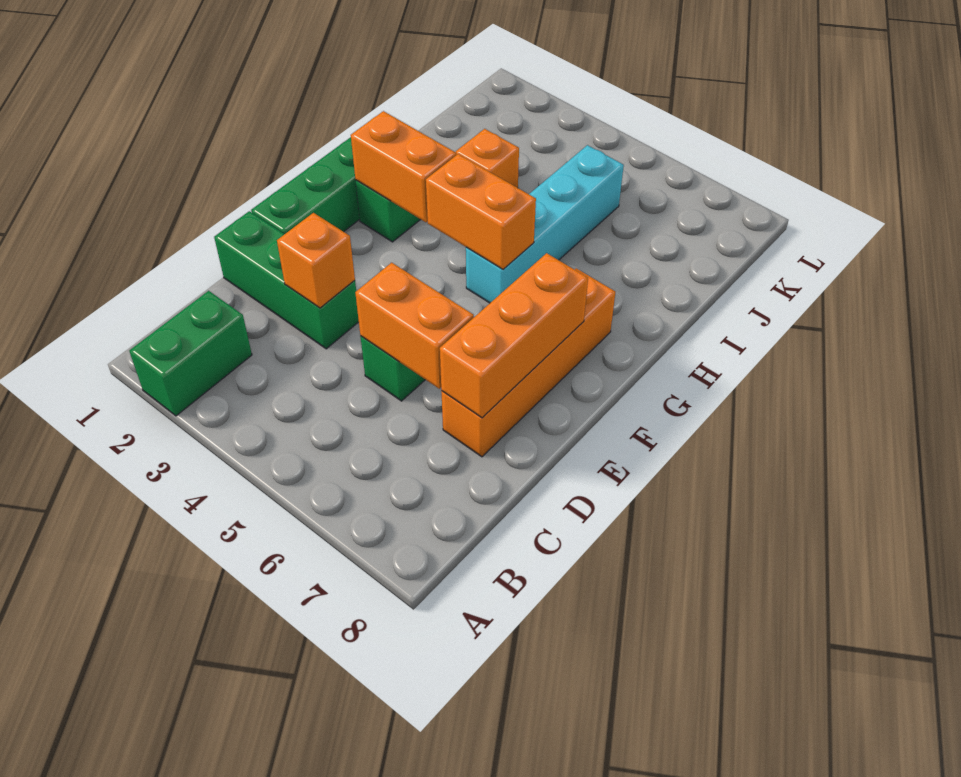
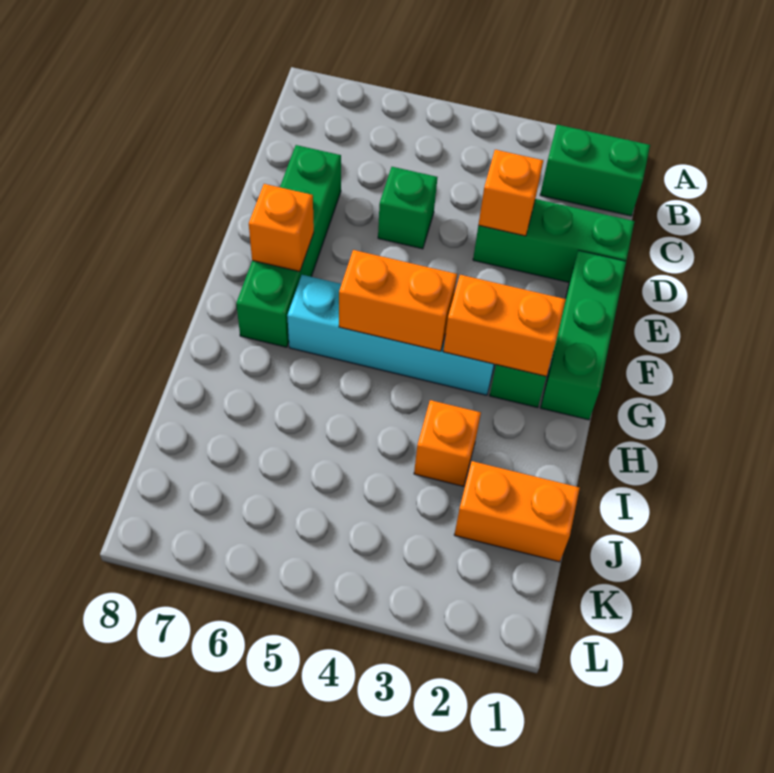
green 1x2 brick [129,291,252,416] -> green 1x2 brick turned to [540,125,650,216]
orange 1x2 brick [355,263,474,389] -> orange 1x2 brick moved to [454,461,580,562]
orange 1x4 brick [441,268,615,457] -> green 1x4 brick [236,145,341,347]
orange 1x3 brick [440,253,588,418] -> orange 1x1 brick [249,184,314,272]
cyan 1x4 brick [466,145,624,303] -> cyan 1x4 brick turned to [287,275,495,395]

